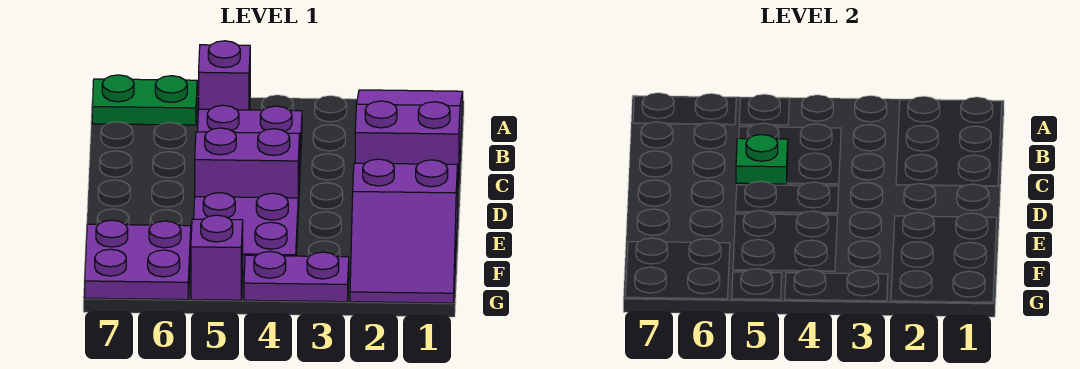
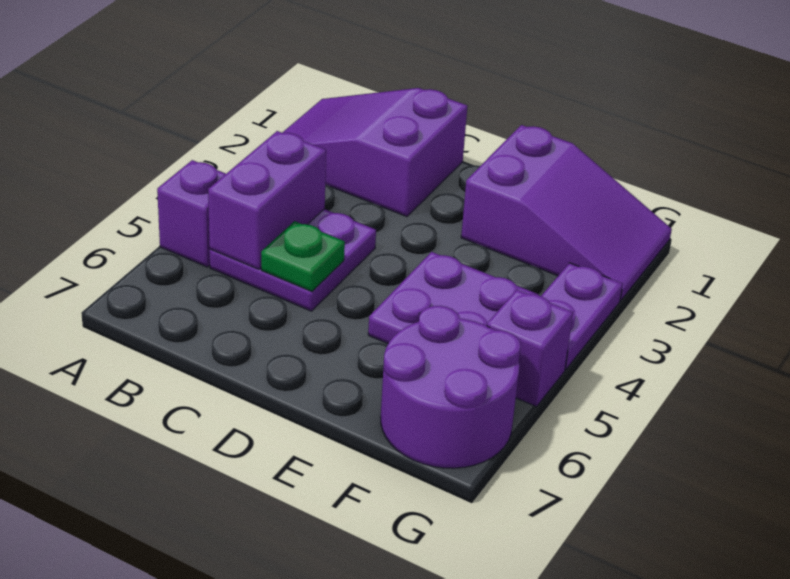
green 1x2 plate [92,75,197,125] -> none
purple 1x2 brick [195,128,300,209] -> purple 1x2 brick moved to [208,131,326,269]
purple 2x2 plate [85,220,191,300] -> purple 2x2 round brick [381,306,521,468]

